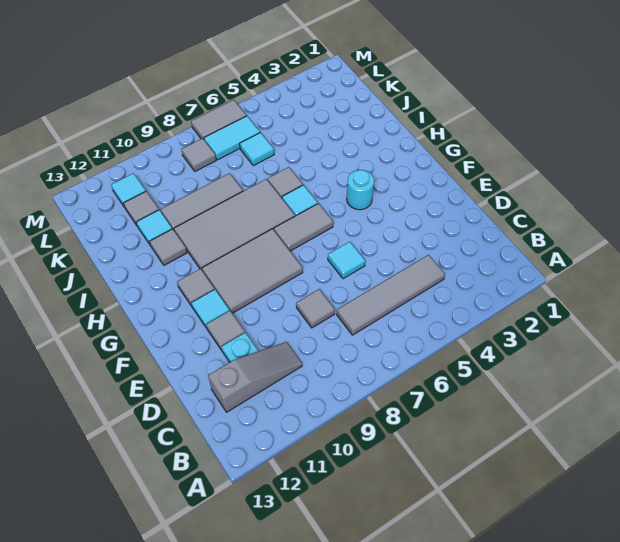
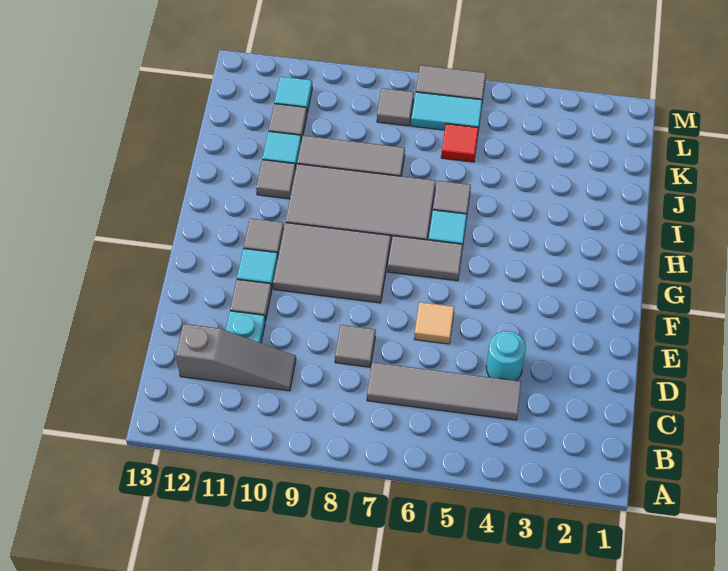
cyan 1x1 tile [328,242,365,279] -> tan 1x1 tile [414,302,454,344]
cyan 1x1 round brick [347,170,374,210] -> cyan 1x1 round brick moved to [486,331,526,381]
cyan 1x1 tile [240,133,274,166] -> red 1x1 tile [441,124,479,162]

